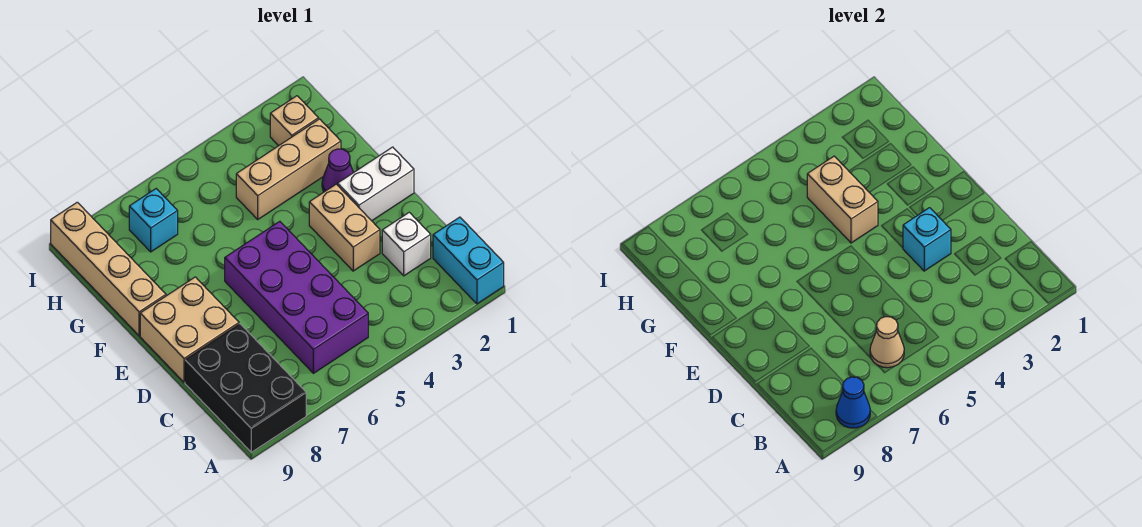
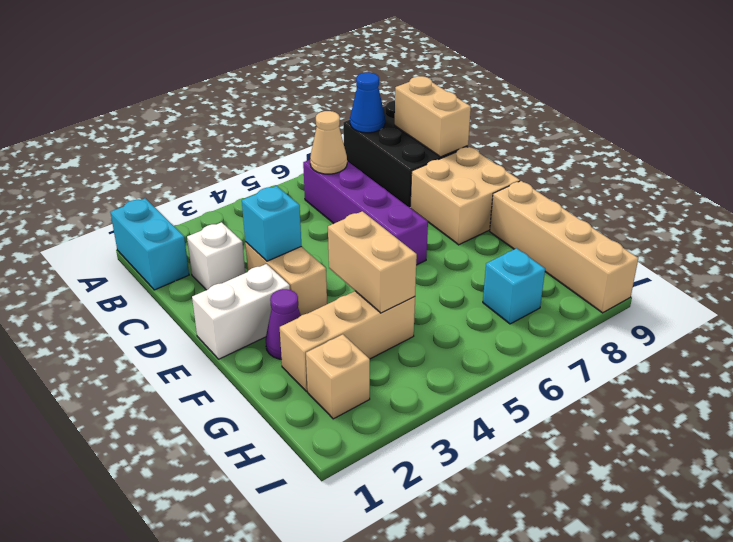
purple 2x4 brick [225,221,368,373] -> purple 1x4 brick [303,160,428,265]
none -> tan 1x2 brick [395,76,471,157]

